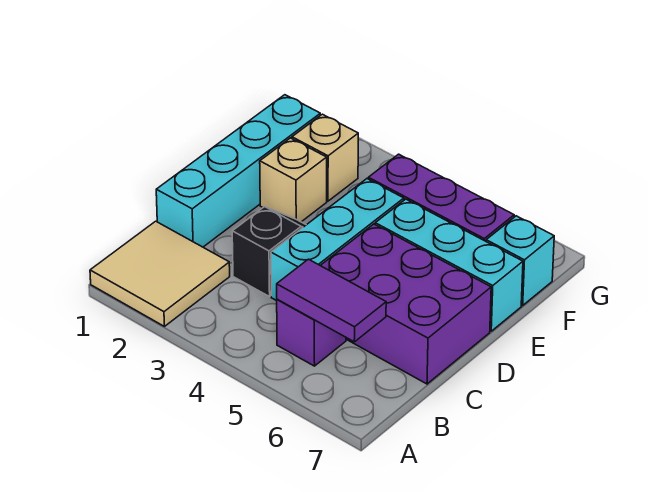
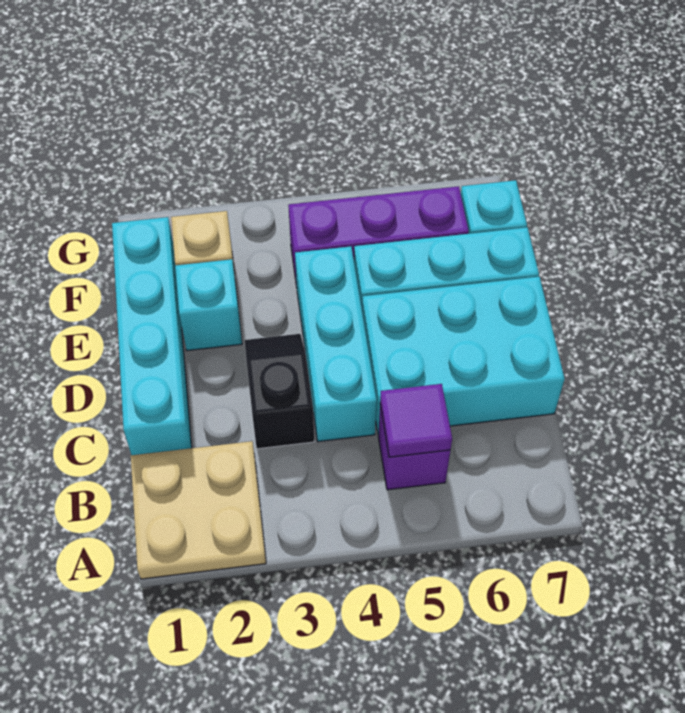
tan 2x2 tile [90,221,230,326] -> tan 2x2 plate [131,441,266,579]
purple 1x2 tile [277,259,386,342] -> purple 1x1 tile [380,384,452,457]
purple 2x3 brick [320,224,491,384] -> cyan 2x3 brick [362,277,565,434]
tan 1x1 brick [260,138,327,222] -> cyan 1x1 brick [175,259,242,351]

